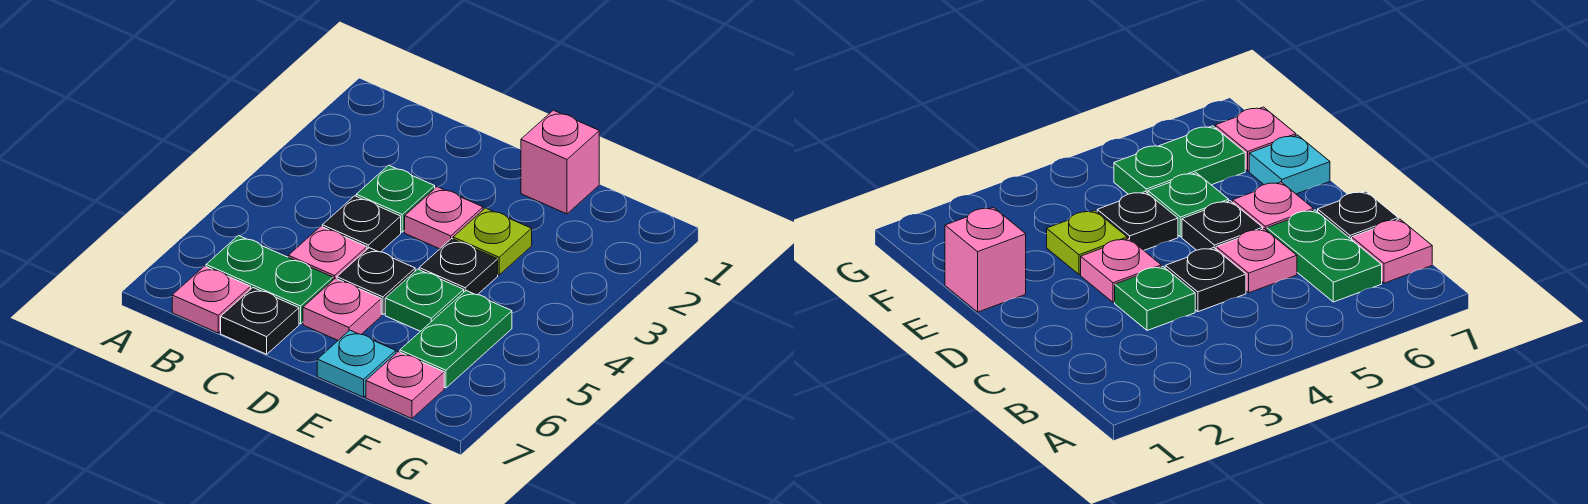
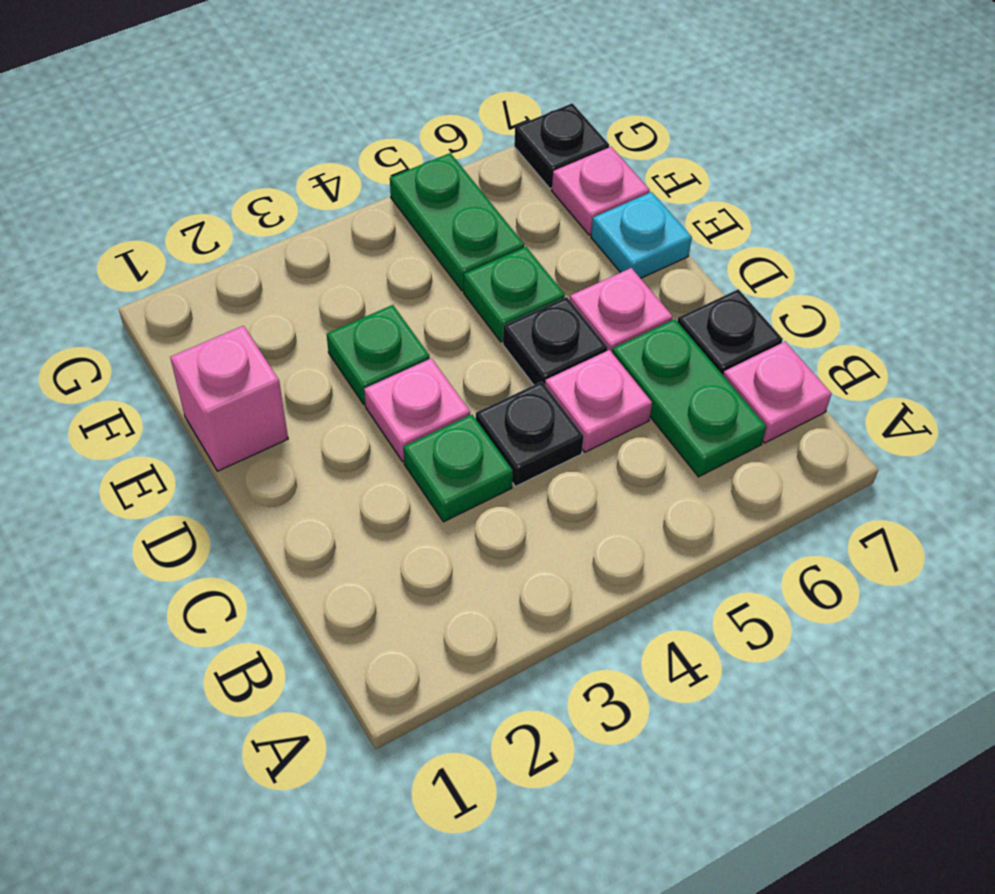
lime 1x1 plate [453,208,532,275] -> green 1x1 plate [327,305,430,404]
black 1x1 plate [419,239,498,295] -> black 1x1 plate moved to [514,103,609,189]
green 1x2 plate [400,291,512,388] -> green 1x2 plate turned to [390,153,524,291]

